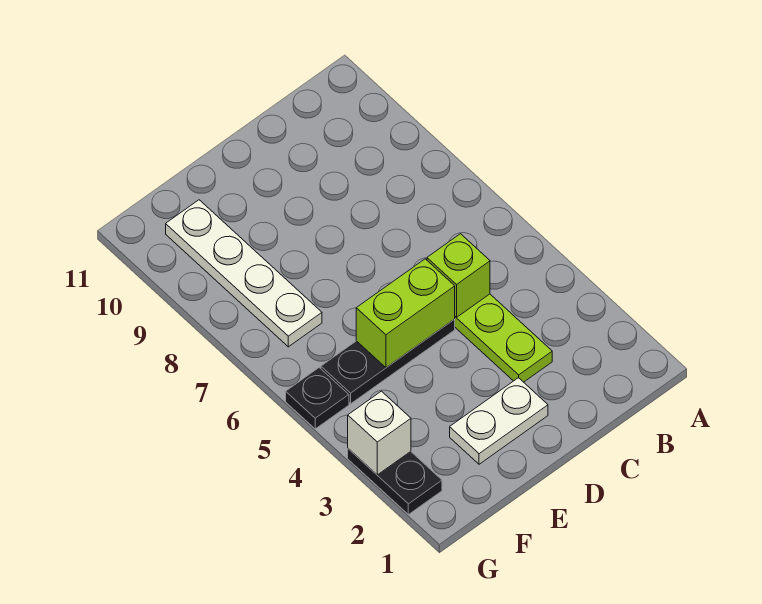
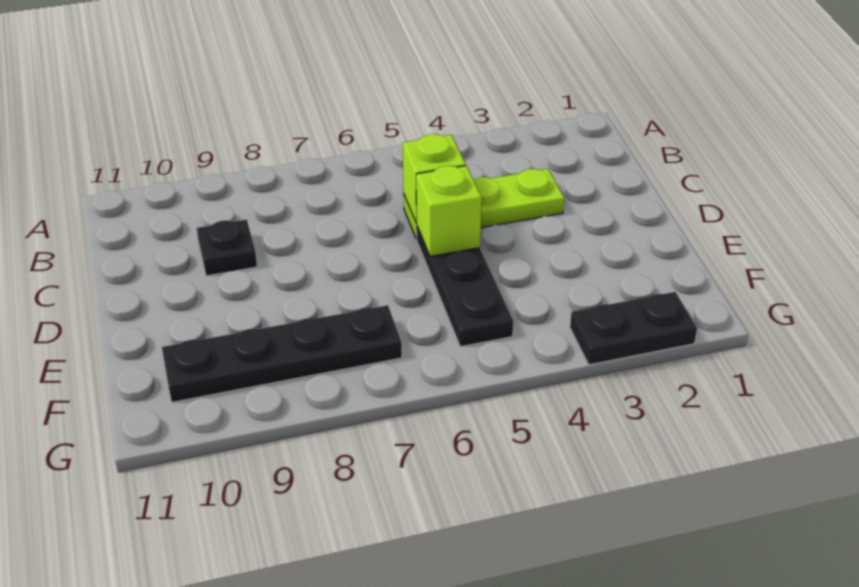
white 1x2 plate [450,378,548,464] -> none
lime 1x2 brick [356,259,455,368] -> lime 1x1 brick [416,166,482,256]
white 1x4 plate [166,200,322,347] -> black 1x4 plate [162,305,402,402]
white 1x1 brick [348,391,411,475] -> none
black 1x1 plate [286,368,349,429] -> black 1x1 plate moved to [197,219,257,276]

